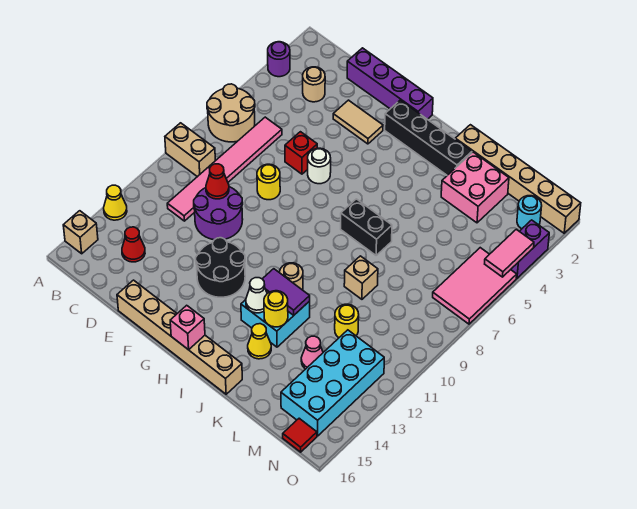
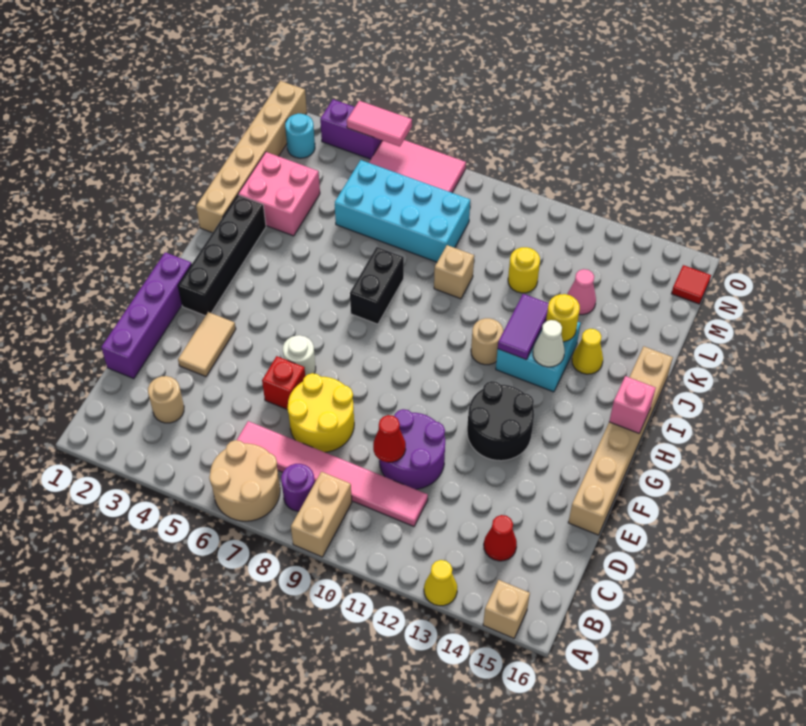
purple 1x1 round brick [268,42,290,77] -> purple 1x1 round brick moved to [281,464,315,511]
yellow 1x1 round brick [257,164,280,200] -> yellow 2x2 round brick [287,373,354,452]
cyan 2x4 brick [281,330,384,436] -> cyan 2x4 brick moved to [335,160,470,262]

